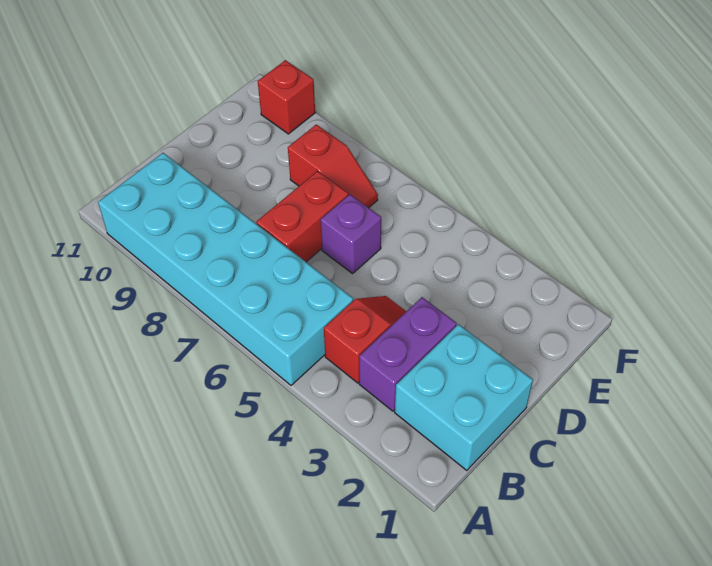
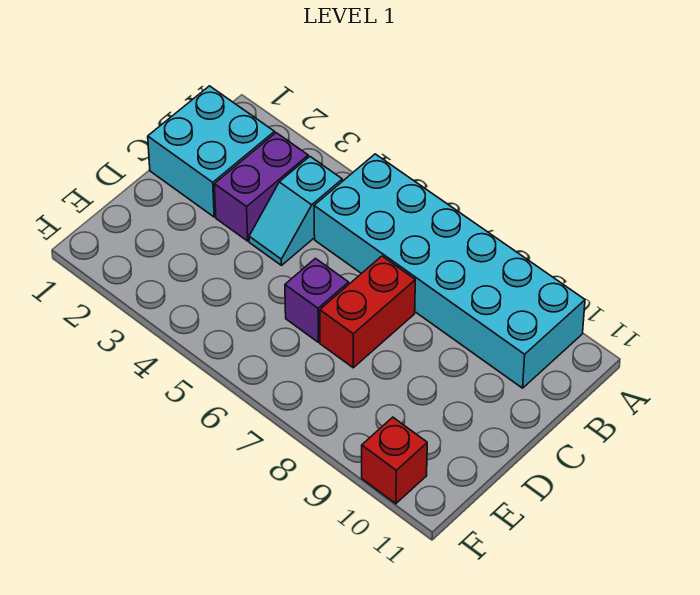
red 1x2 slope [324,296,407,383] -> cyan 1x2 slope [249,157,342,265]
red 1x2 slope [288,124,378,208] -> none

